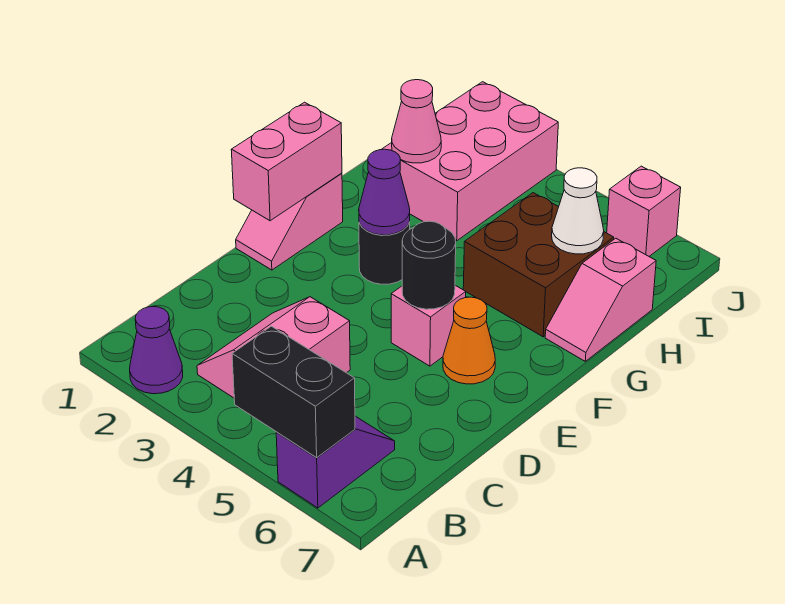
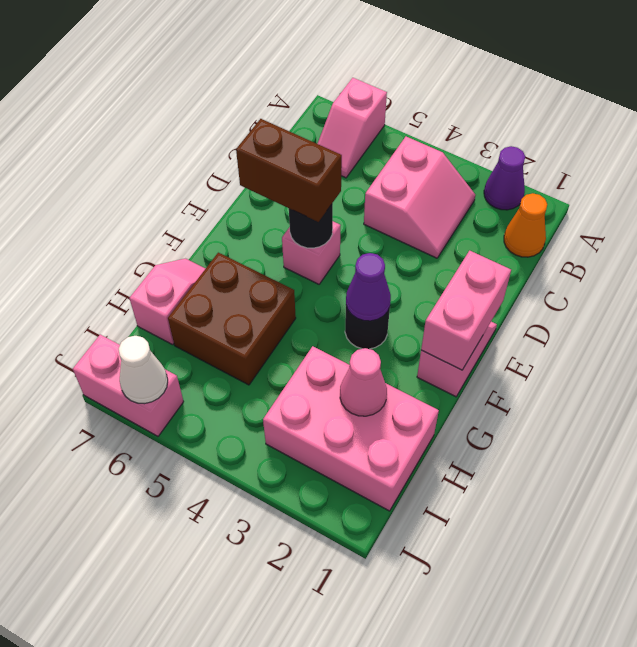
black 1x2 brick [232,326,355,458] -> none
purple 1x2 slope [276,416,395,508] -> pink 1x2 slope [318,78,387,178]
none -> brown 1x2 brick [236,119,342,222]
orange 1x1 cone [443,297,495,384] -> orange 1x1 cone moved to [504,193,547,257]
pink 2x3 brick [382,82,558,241] -> pink 2x3 brick turned to [263,346,439,511]
white 1x1 cone [552,168,604,254] -> white 1x1 cone moved to [119,336,168,404]
pink 1x1 brick [607,166,681,256] -> pink 1x2 brick [73,335,184,436]

